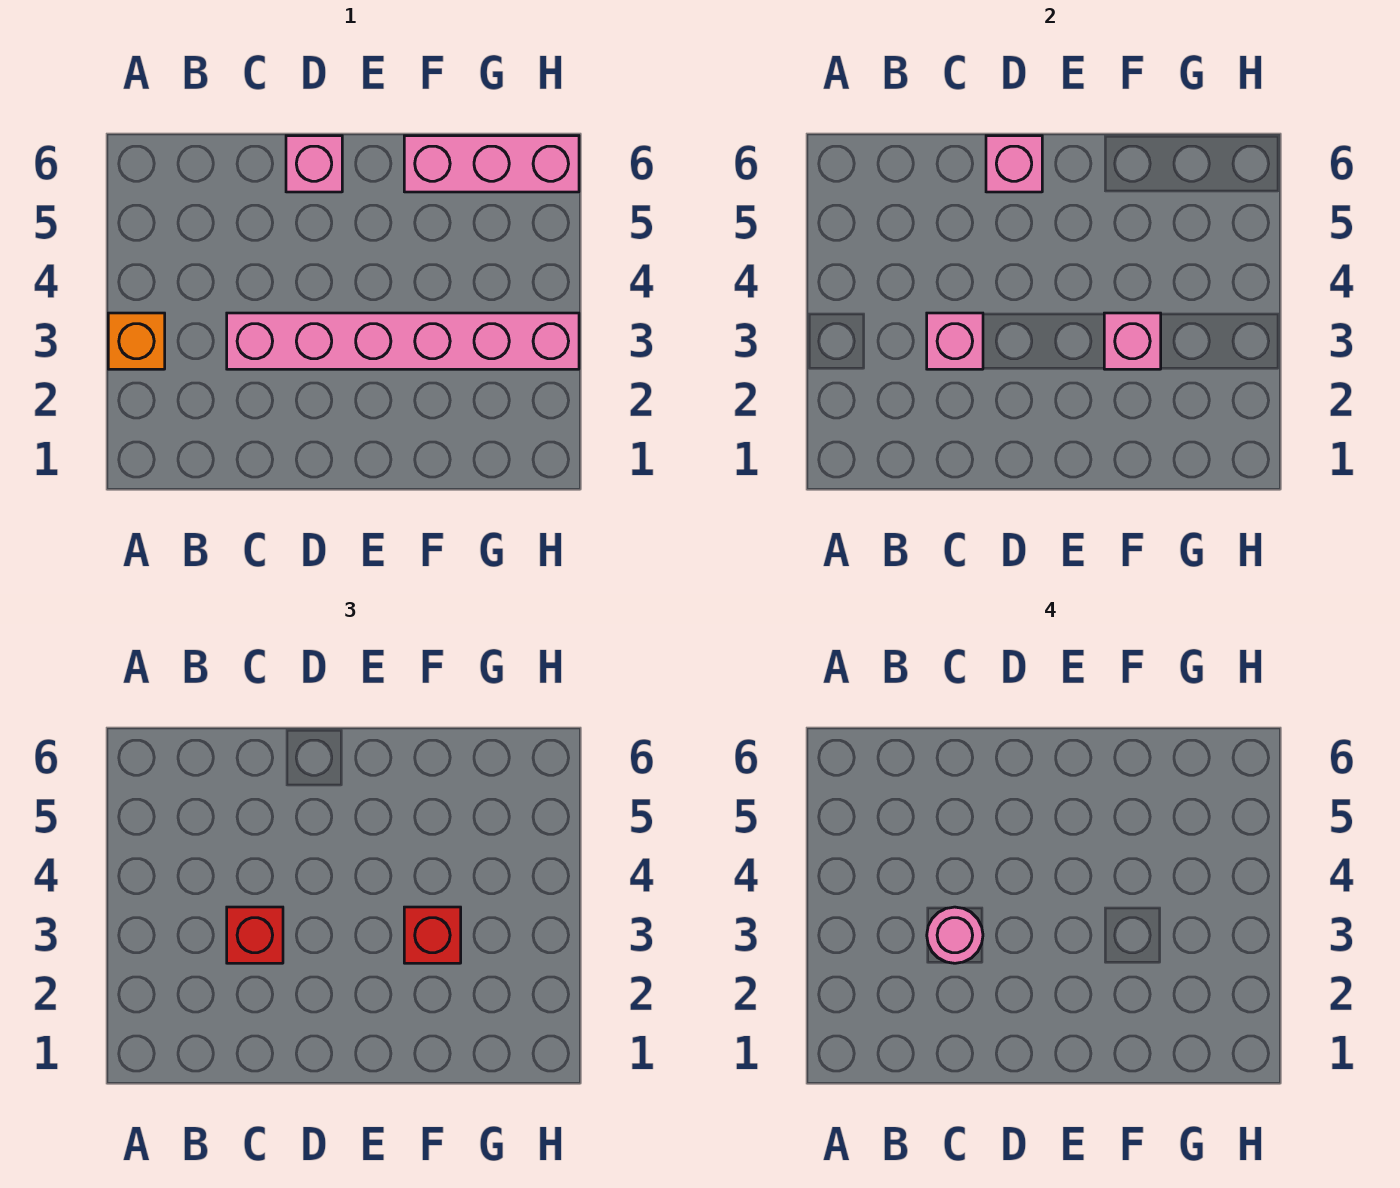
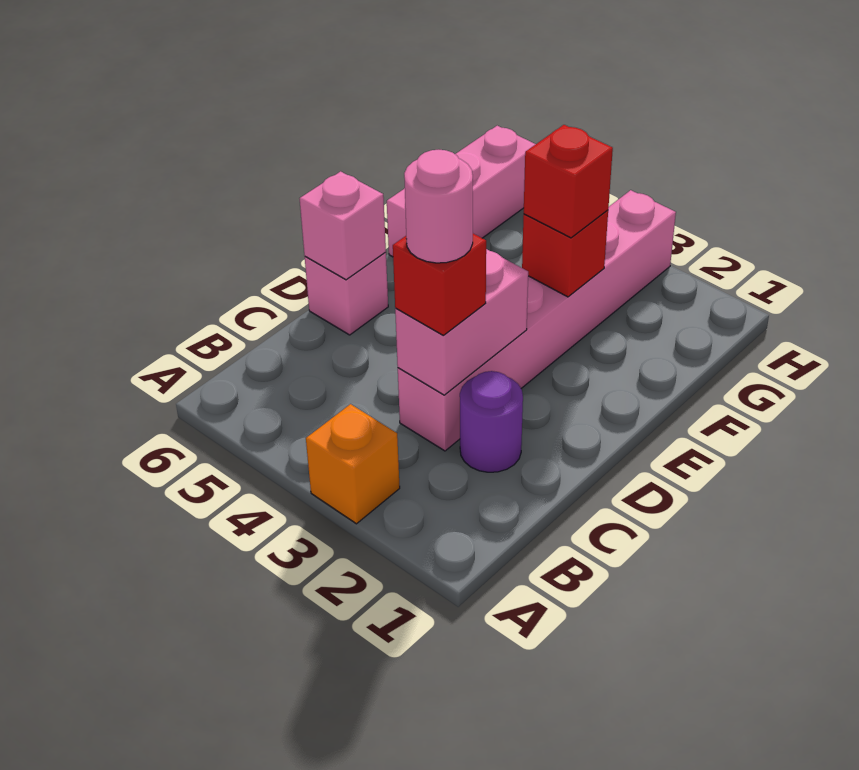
none -> purple 1x1 round brick [460,371,523,472]
pink 1x1 brick [927,313,983,369] -> pink 1x2 brick [395,249,528,395]
pink 1x1 brick [1104,313,1161,369] -> red 1x1 brick [522,210,608,297]

